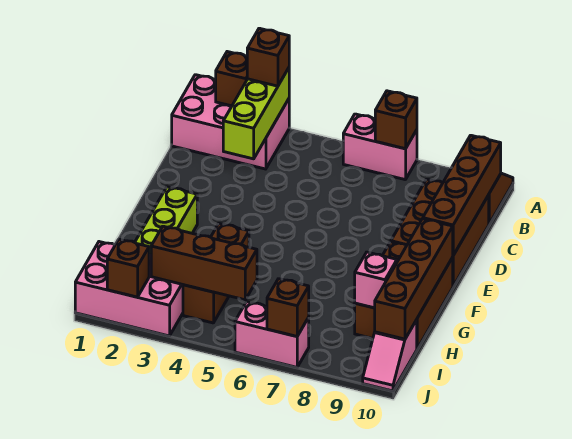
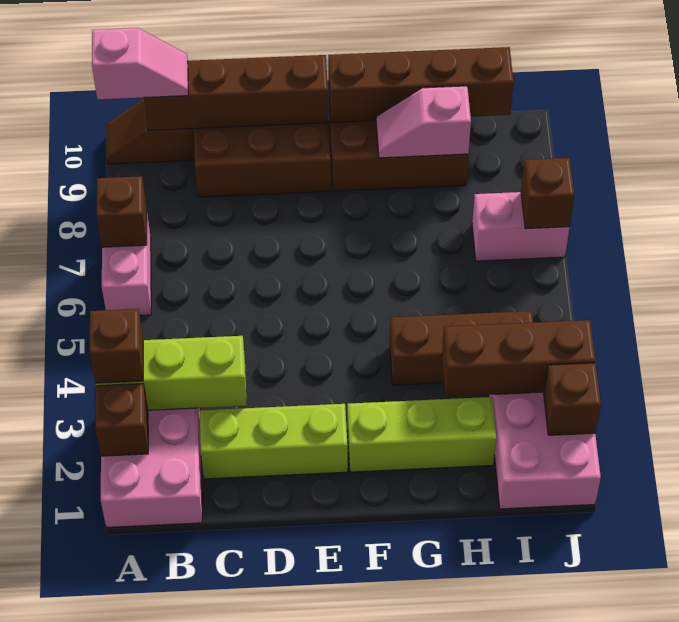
none -> lime 1x3 brick [200,404,348,479]
brown 1x3 brick [151,226,257,300] -> brown 1x3 brick turned to [442,320,595,397]
pink 1x2 slope [363,320,417,391] -> pink 1x2 slope moved to [92,28,188,99]
pink 1x2 brick [235,302,309,367] -> pink 1x2 brick turned to [472,192,570,261]

